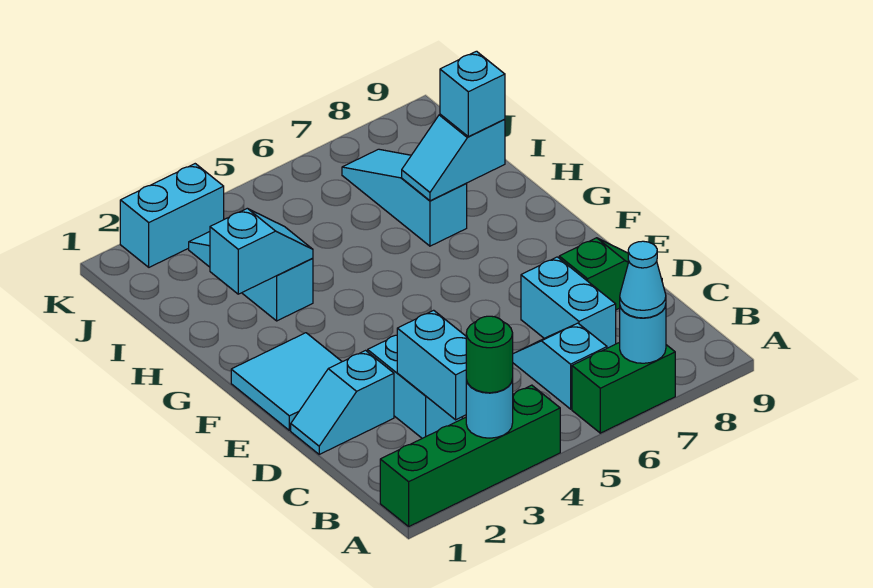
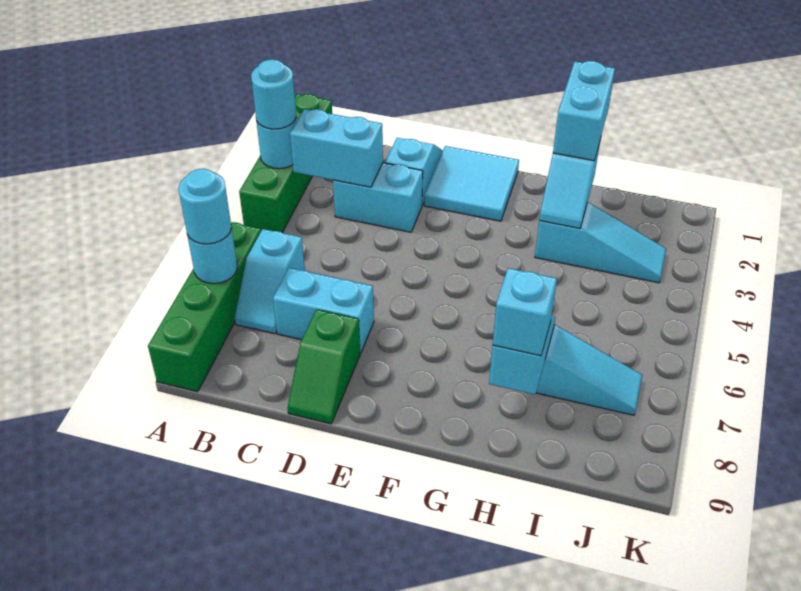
green 1x1 round brick [466,316,513,393] -> cyan 1x1 round brick [251,59,296,129]
green 1x2 brick [572,342,675,433] -> green 1x4 brick [148,222,261,392]
cyan 1x1 cone [620,241,666,318] -> cyan 1x1 round brick [179,169,232,244]
cyan 1x2 slope [513,323,607,409] -> cyan 1x2 slope turned to [235,229,305,334]
cyan 1x2 brick [120,164,224,267] -> cyan 1x2 brick moved to [553,61,615,161]

